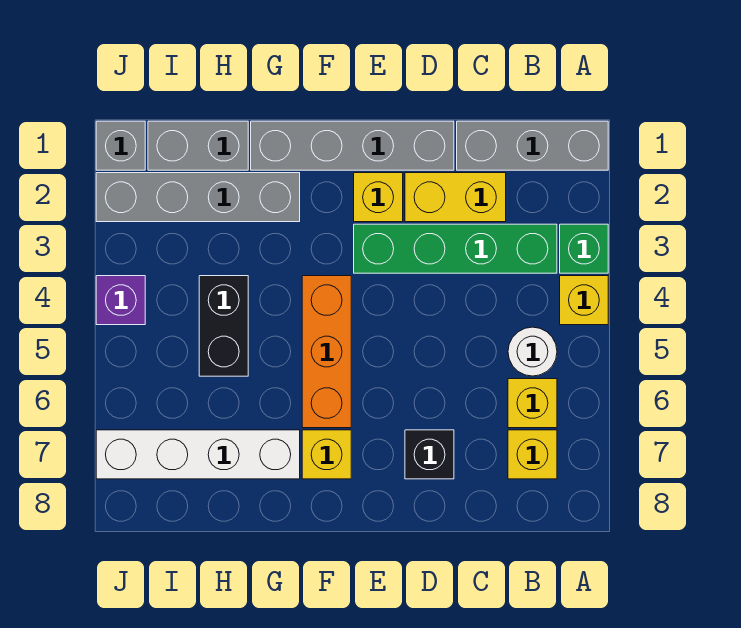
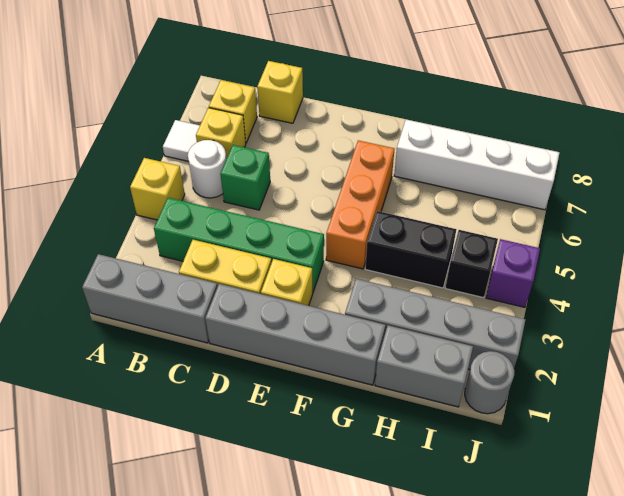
green 1x1 brick [560,224,608,273] -> green 1x1 brick moved to [221,145,270,210]
none -> white 1x1 tile [163,120,200,161]
black 1x1 brick [405,430,454,479] -> black 1x1 brick moved to [445,230,498,298]
yellow 1x1 brick [302,430,351,479] -> yellow 1x1 brick moved to [257,61,303,123]
black 1x2 brick [199,276,248,376] -> black 1x2 brick turned to [365,211,456,288]
grey 1x1 brick [96,121,145,170] -> grey 1x1 round brick [465,351,514,414]

